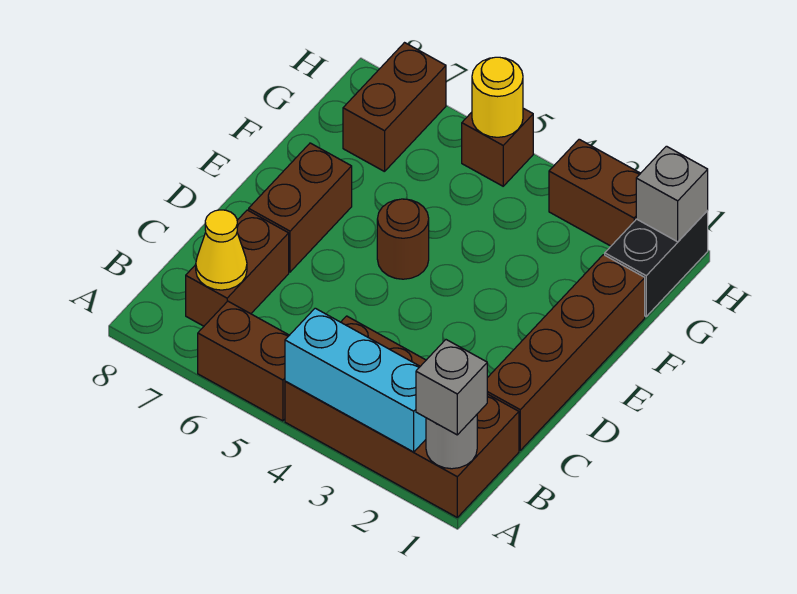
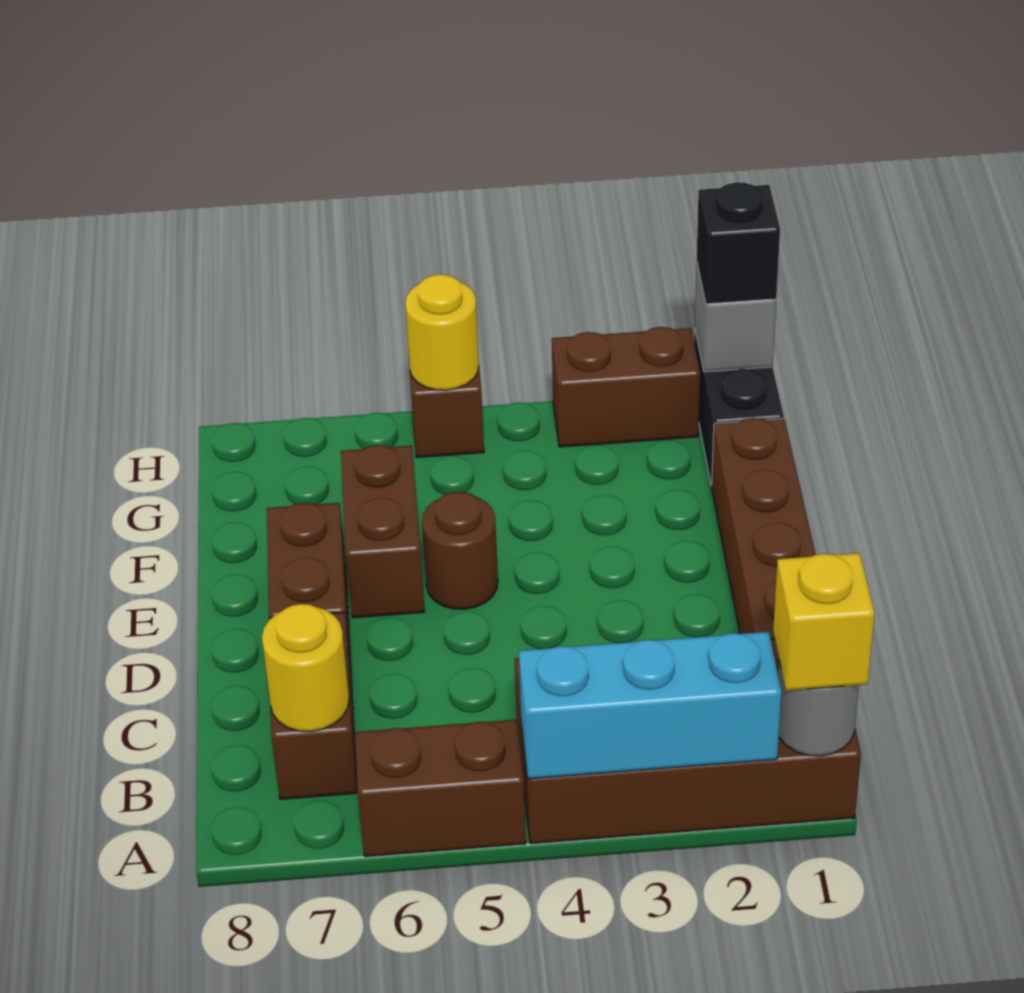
grey 1x1 brick [416,340,487,435] -> yellow 1x1 brick [773,553,875,690]
yellow 1x1 cone [196,210,247,290] -> yellow 1x1 round brick [262,604,349,732]
brown 1x2 brick [343,43,446,172] -> brown 1x2 brick moved to [341,445,425,618]
none -> black 1x1 brick [697,182,780,304]

